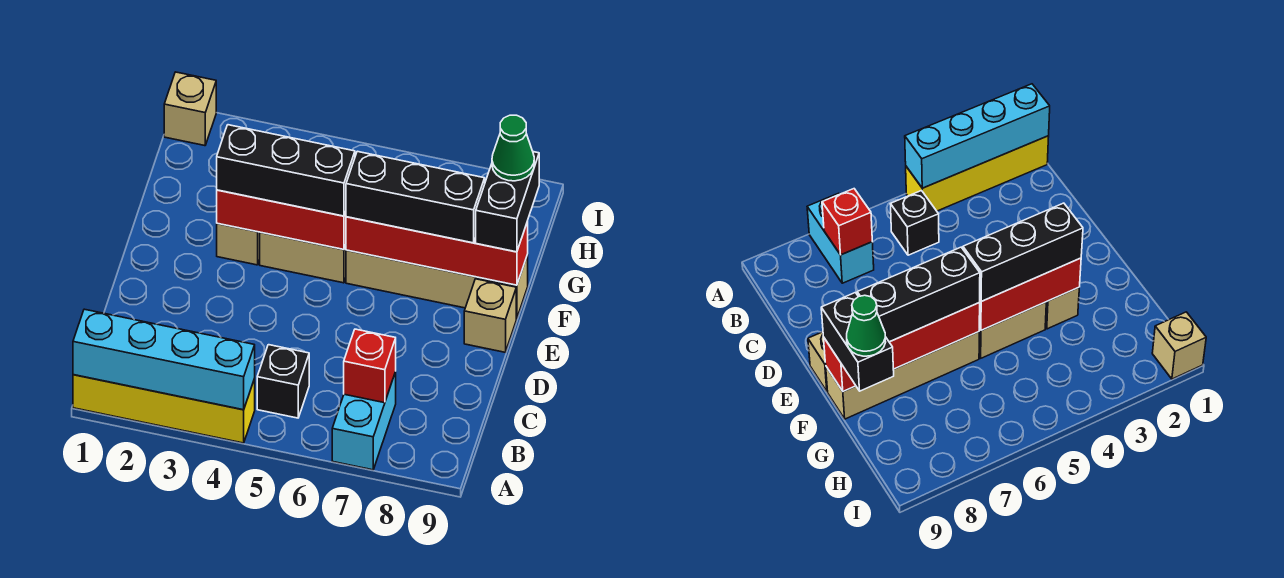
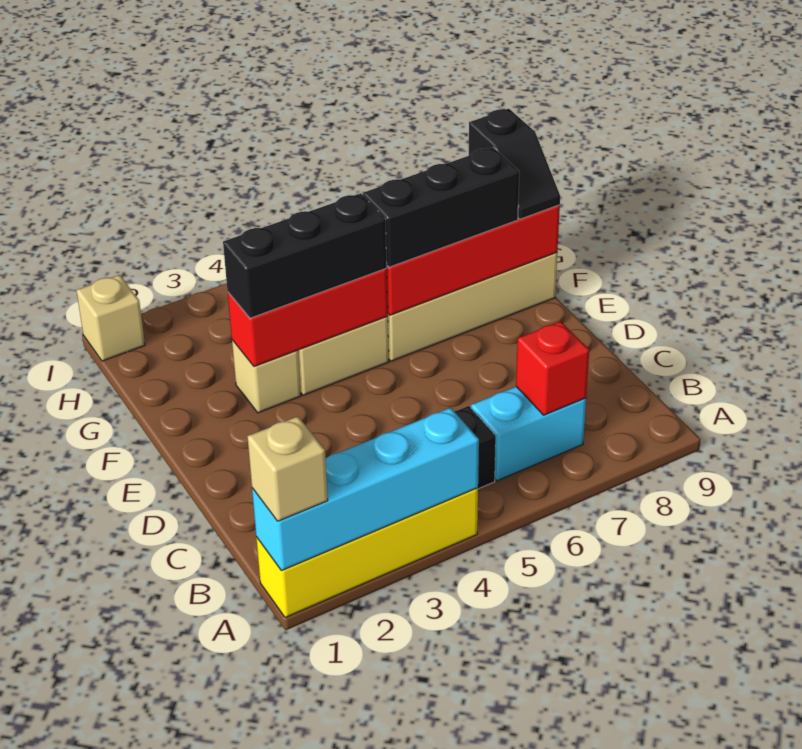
cyan 1x2 brick [332,372,396,470] -> cyan 1x2 brick turned to [471,387,586,481]
tan 1x1 brick [464,279,516,352] -> tan 1x1 brick moved to [247,416,328,521]
black 1x2 brick [476,152,539,252] -> black 1x2 slope [469,109,560,219]
green 1x1 cone [492,115,534,181] -> none

